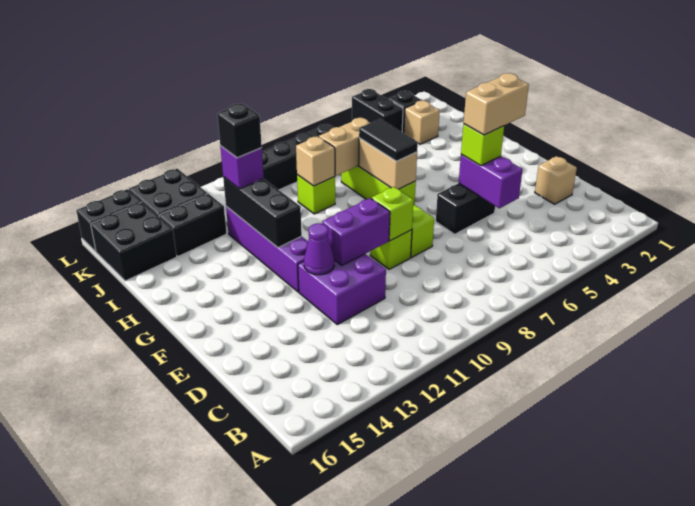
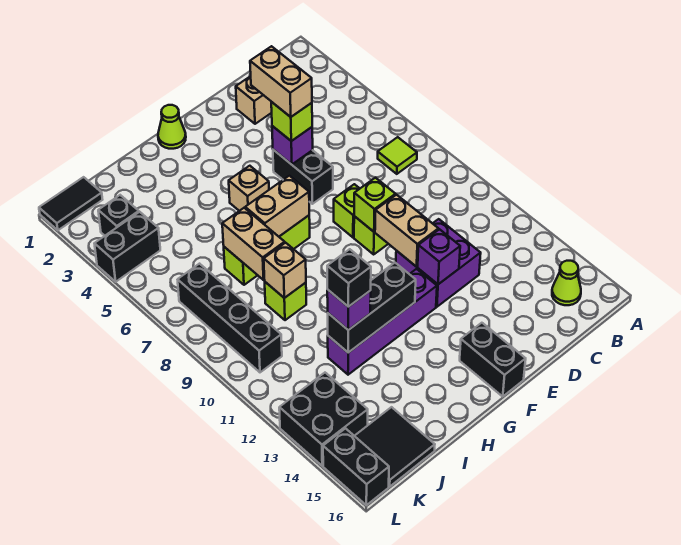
none -> lime 1x1 tile [378,137,417,174]
none -> lime 1x1 cone [552,261,581,305]
purple 1x2 brick [459,154,523,208] -> purple 1x1 brick [272,126,313,164]
purple 1x2 brick [322,198,390,265] -> tan 1x2 brick [375,195,438,267]
purple 1x1 cone [304,223,334,275] -> purple 1x1 brick [418,229,460,284]
none -> lime 1x1 cone [158,105,186,149]
black 1x2 tile [359,119,418,161] -> black 1x2 tile moved to [39,177,103,230]
tan 1x1 brick [404,101,440,144] -> tan 1x1 brick moved to [229,166,269,211]
black 1x2 brick [159,194,227,256] -> black 1x2 brick moved to [460,323,526,396]
black 2x2 brick [91,202,177,281] -> black 2x2 tile [355,407,435,486]

